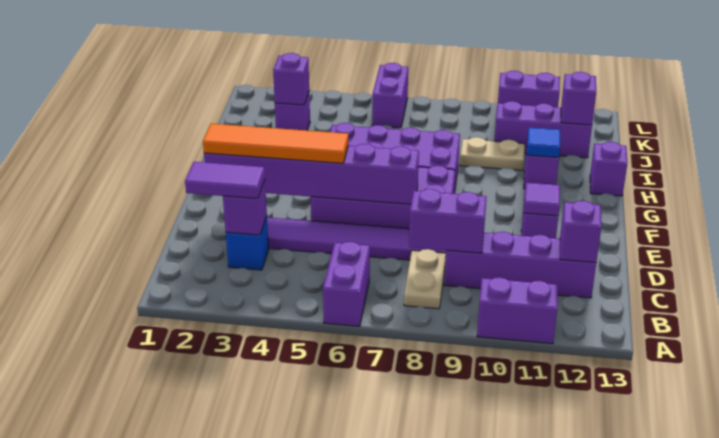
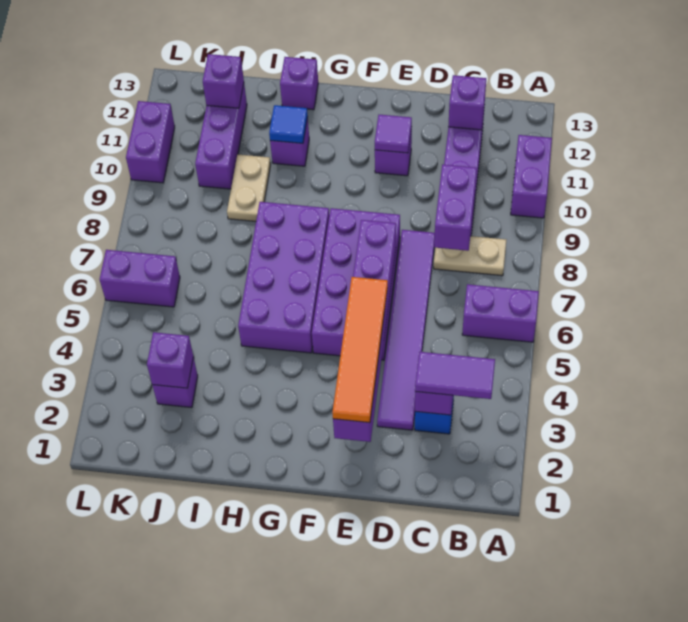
purple 1x2 tile [185,162,265,199] -> purple 1x2 tile turned to [415,352,495,399]

